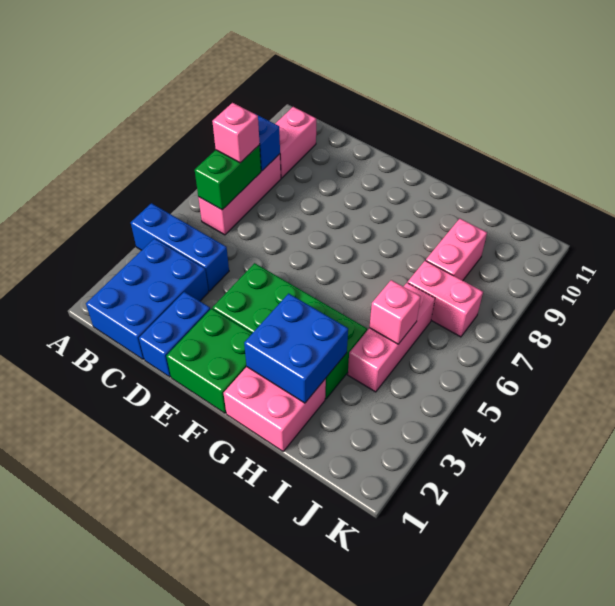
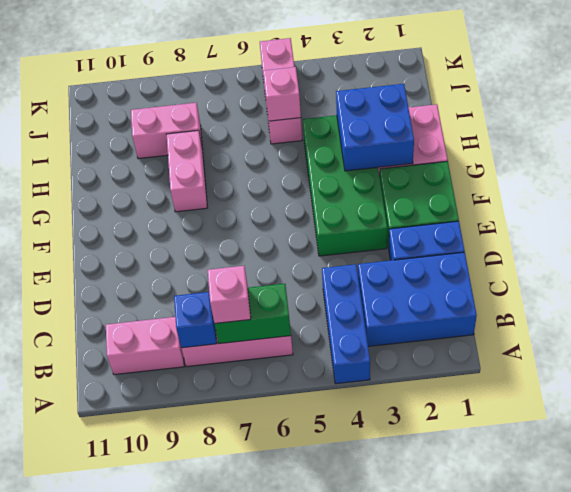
pink 1x3 brick [348,283,435,392] -> pink 1x3 brick turned to [260,38,302,144]
pink 1x2 brick [408,260,483,337] -> pink 1x2 brick moved to [166,130,207,212]

